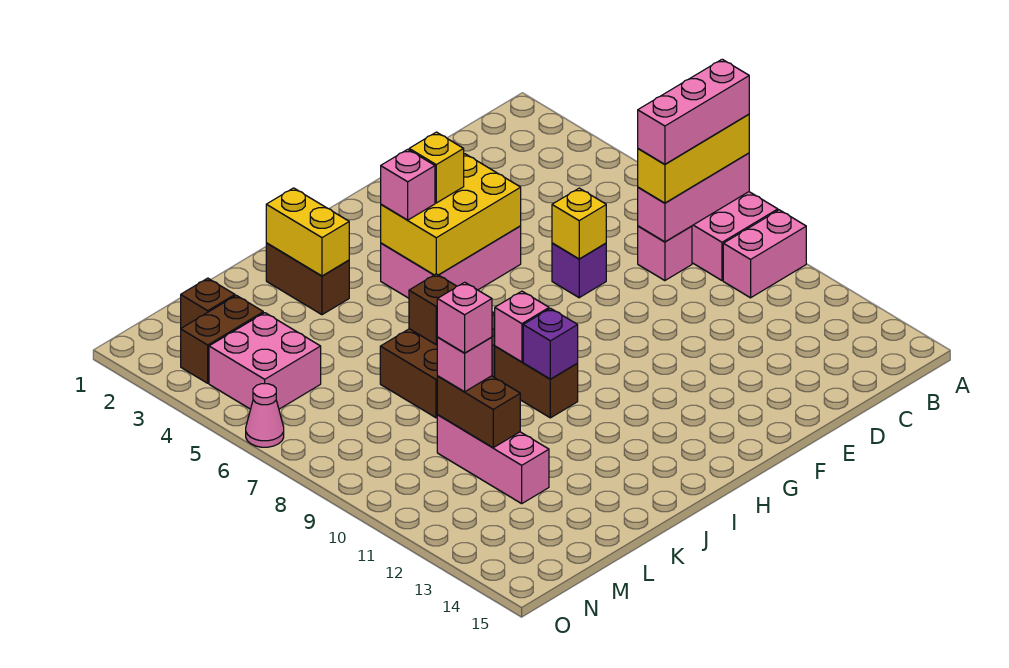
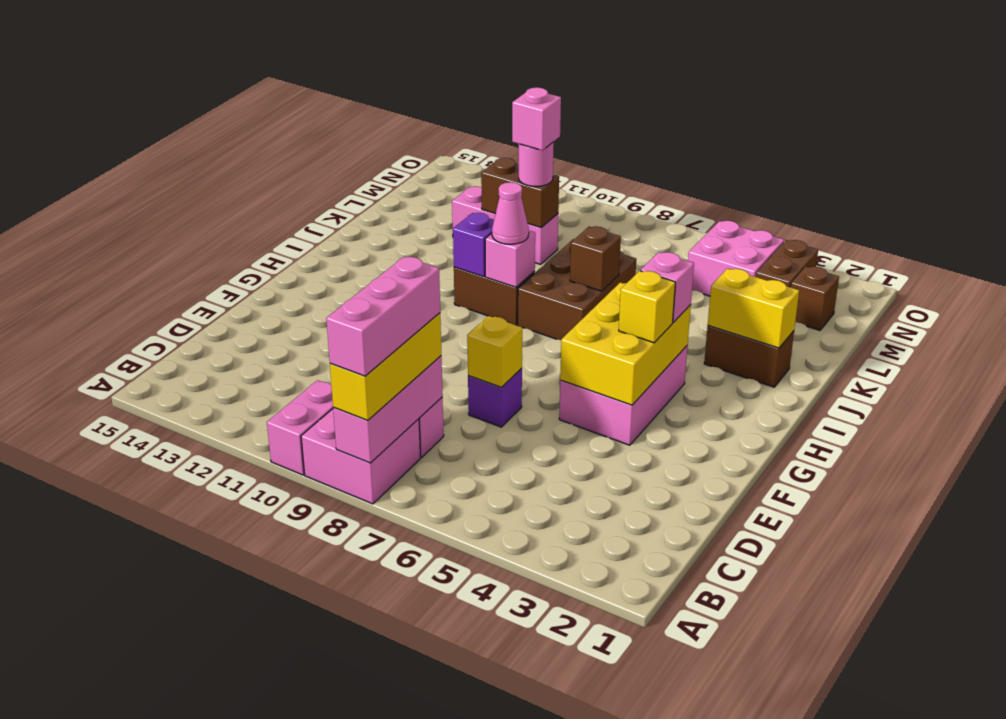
pink 1x1 brick [437,337,492,392] -> pink 1x1 round brick [519,142,554,187]
pink 1x1 cone [246,384,284,447] -> pink 1x1 cone moved to [492,182,529,244]

